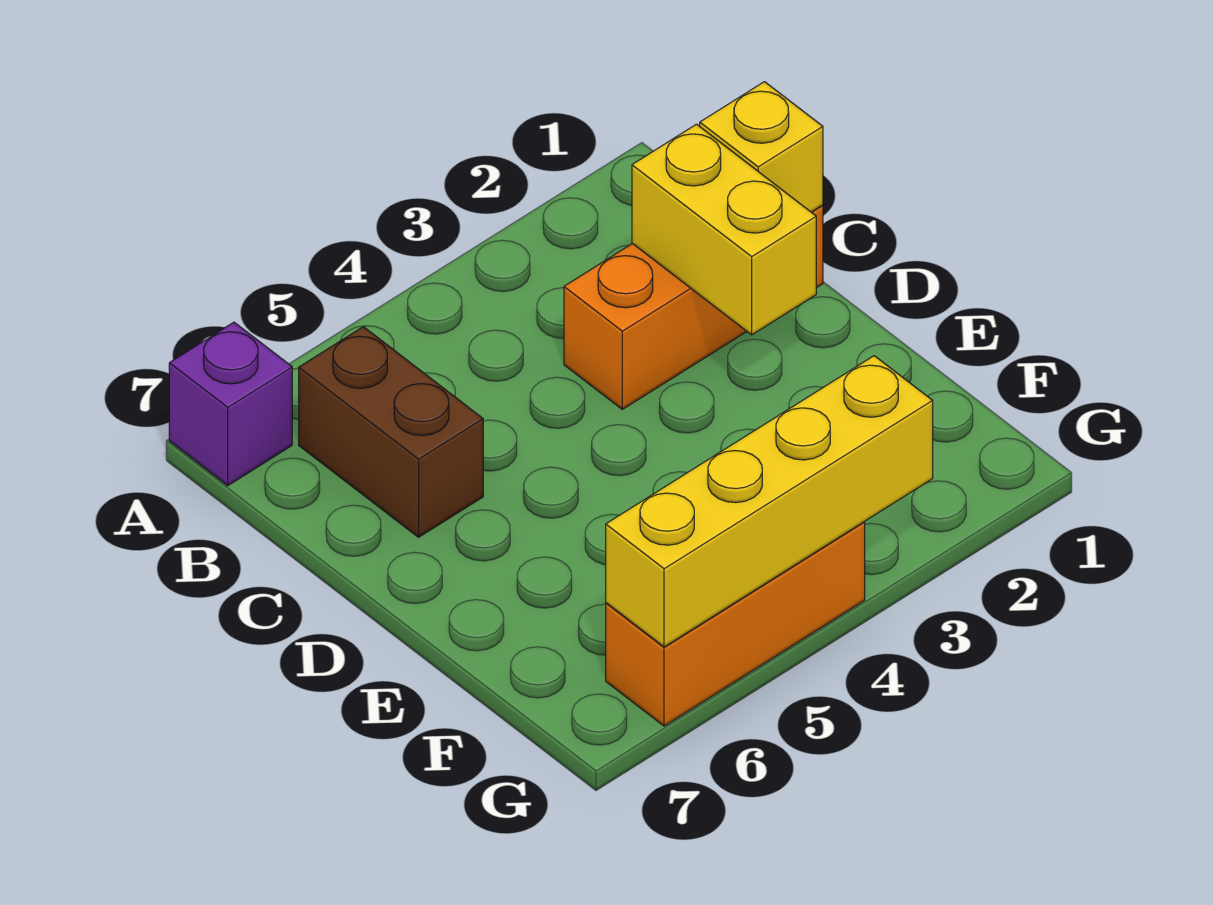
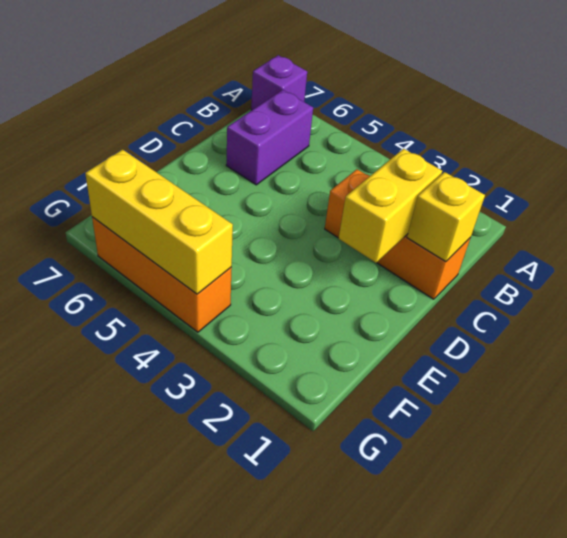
brown 1x2 brick [299,327,483,537] -> purple 1x2 brick [226,90,313,185]
yellow 1x4 brick [606,356,933,647] -> yellow 1x3 brick [85,150,233,294]

